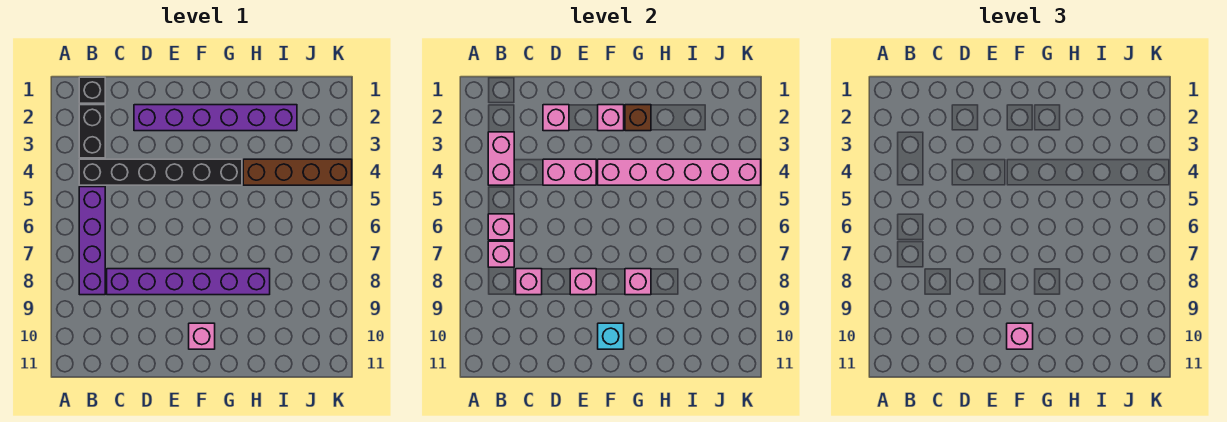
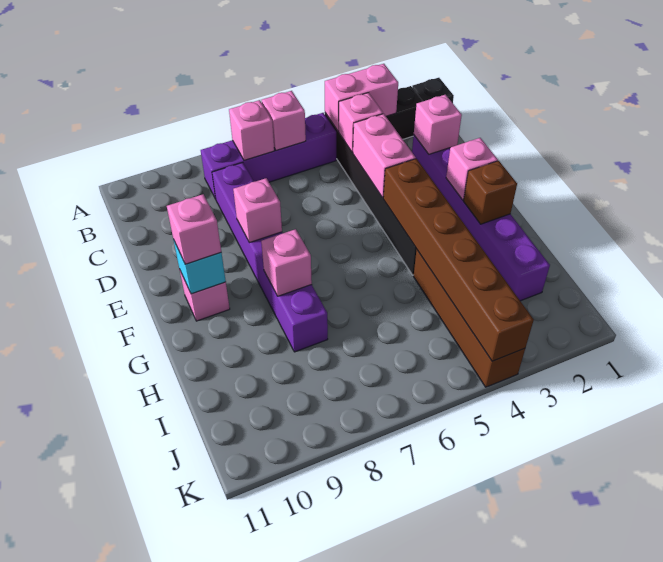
pink 1x1 brick [516,269,542,295] -> pink 1x1 brick moved to [339,93,383,152]
pink 1x6 brick [598,159,761,185] -> brown 1x6 brick [383,159,534,361]

